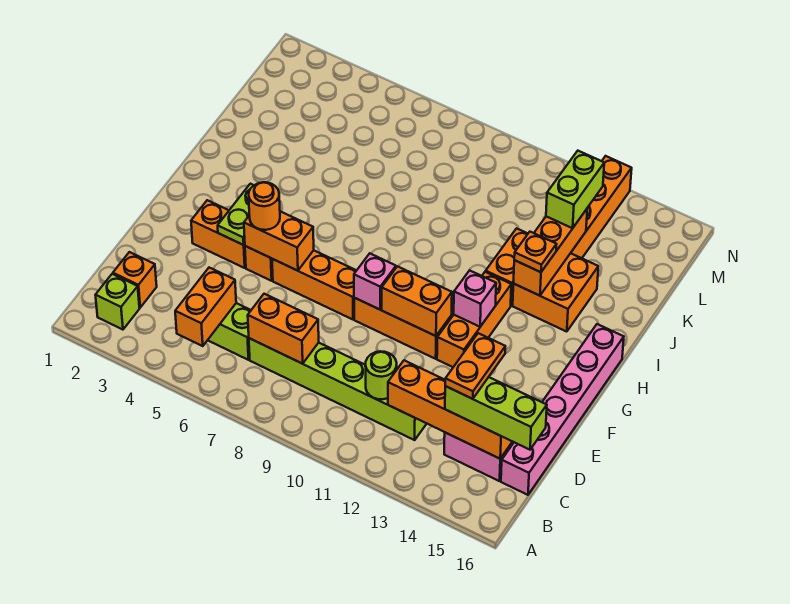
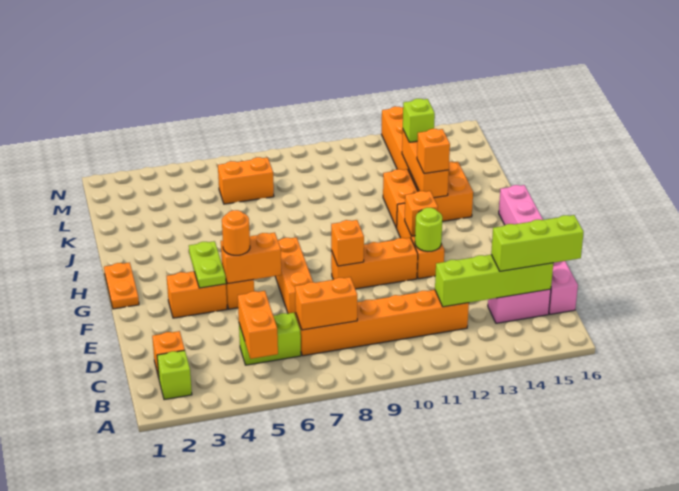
lime 1x6 brick [249,338,427,440] -> orange 1x6 brick [296,290,469,356]
lime 1x1 round brick [365,351,397,399] -> lime 1x1 round brick moved to [415,208,442,251]
orange 1x4 brick [388,360,512,459] -> lime 1x4 brick [435,255,553,307]
orange 1x2 plate [445,333,505,399] -> orange 1x2 plate moved to [104,263,139,309]
orange 1x3 brick [272,250,357,319] -> orange 1x3 brick turned to [275,237,313,316]
pink 1x1 brick [354,254,396,310] -> orange 1x1 brick [331,220,364,266]
orange 1x2 brick [382,266,452,336] -> orange 1x2 brick moved to [218,157,274,204]
pink 1x1 brick [454,270,496,327] -> orange 1x1 brick [405,191,438,236]
orange 1x1 plate [514,232,557,272] -> orange 1x1 brick [417,129,450,174]
lime 1x2 brick [546,151,604,228] -> lime 1x1 brick [403,99,435,142]

